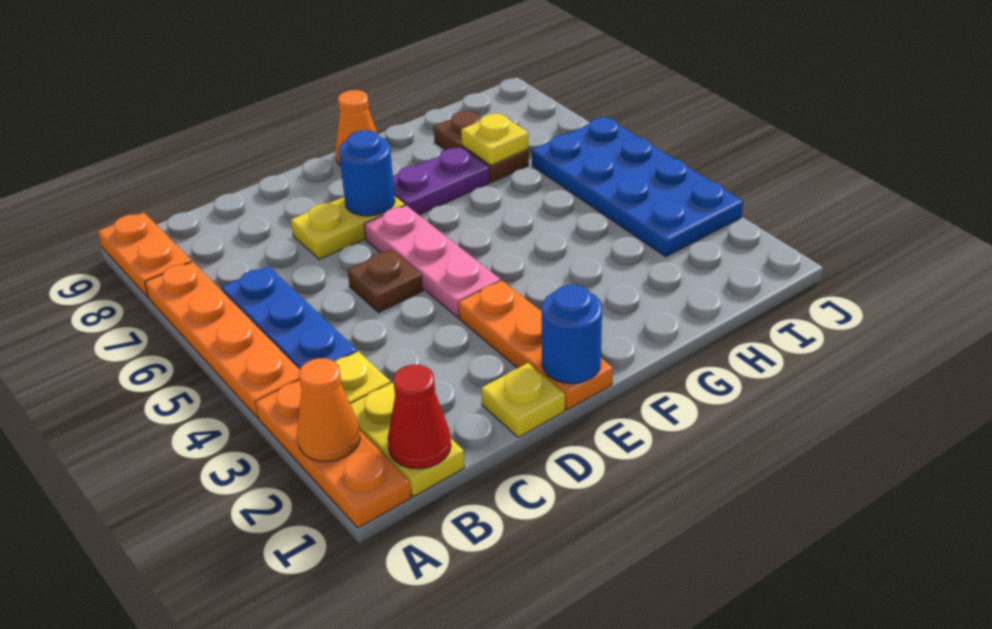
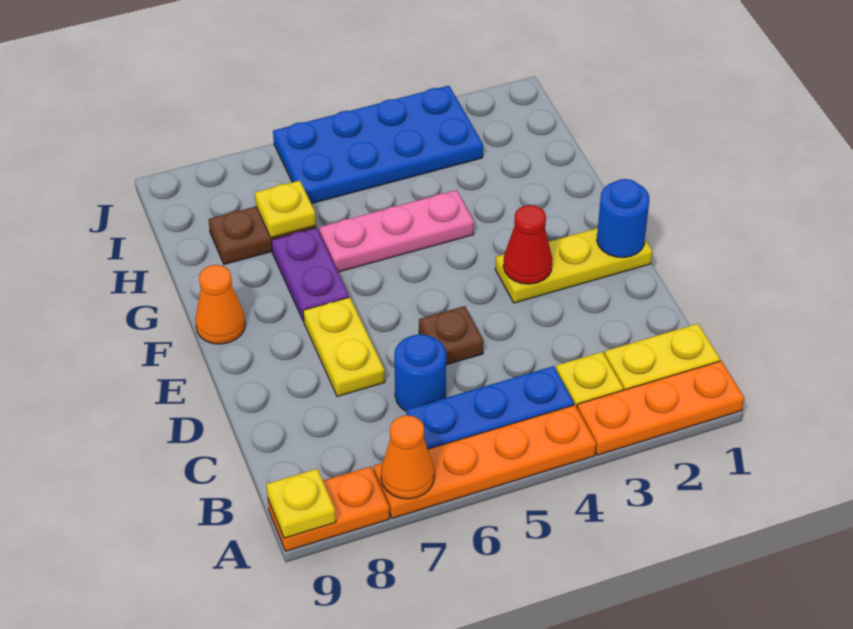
orange 1x1 cone [297,358,360,462] -> orange 1x1 cone moved to [381,415,434,499]
red 1x1 cone [388,365,451,469] -> red 1x1 cone moved to [503,205,552,284]
yellow 1x1 plate [481,363,565,437] -> yellow 1x1 plate moved to [266,469,336,538]
orange 1x3 plate [458,281,613,410] -> yellow 1x3 plate [495,228,652,303]
pink 1x3 plate [364,205,500,317] -> pink 1x3 plate moved to [319,190,474,272]
blue 1x1 round brick [339,130,395,216] -> blue 1x1 round brick moved to [394,334,446,411]

